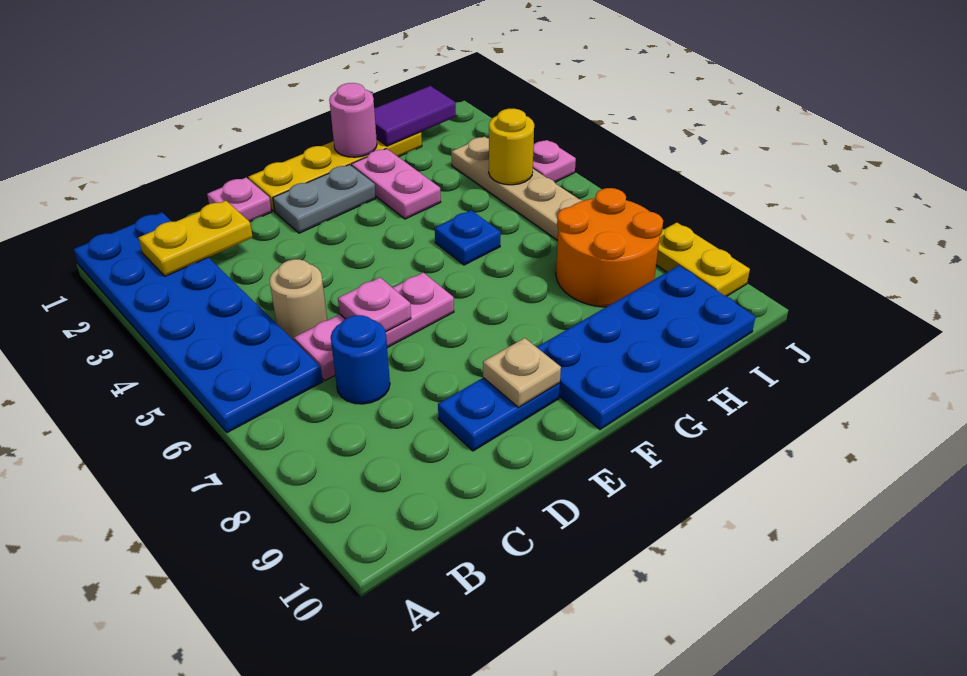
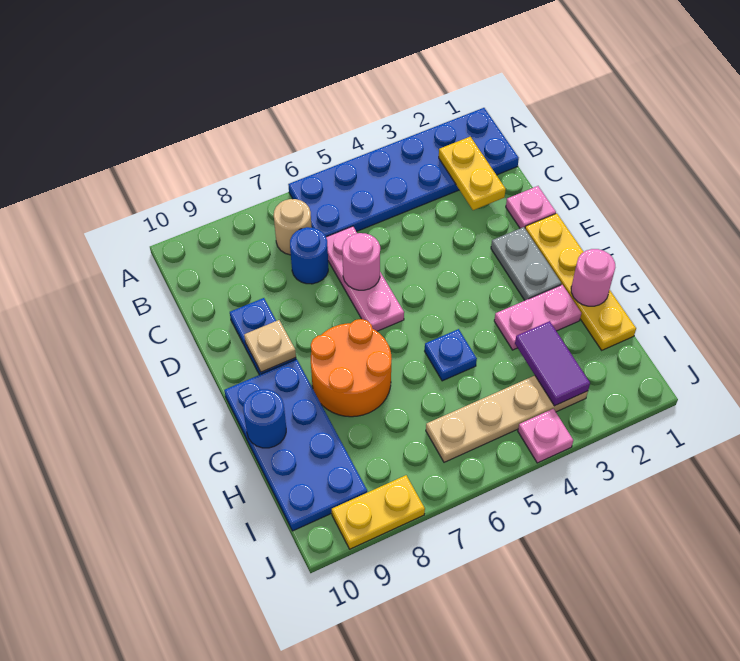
tan 1x1 round brick [269,259,327,340] -> tan 1x1 round brick moved to [274,199,312,255]
pink 1x1 plate [338,277,411,332] -> pink 1x1 round brick [342,233,380,290]
none -> blue 1x1 round brick [243,389,286,448]
purple 1x2 tile [374,86,456,146] -> purple 1x2 tile moved to [515,321,590,406]
orange 2x2 round brick [556,188,663,307] -> orange 2x2 round brick moved to [311,319,392,417]
yellow 1x1 round brick [489,109,534,185] -> none

